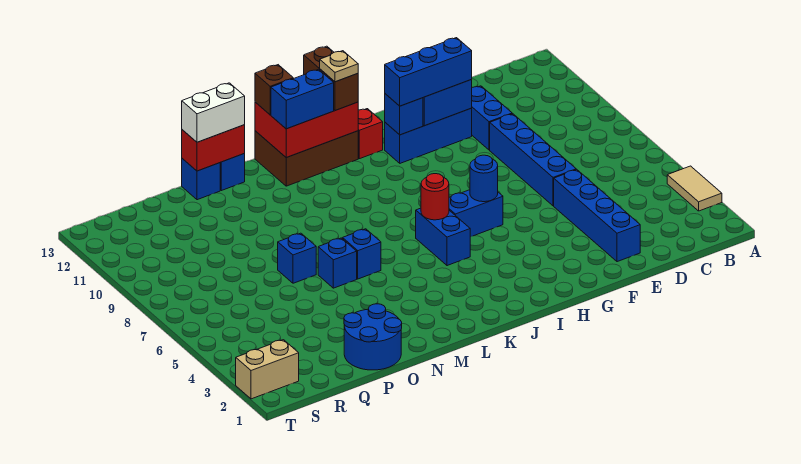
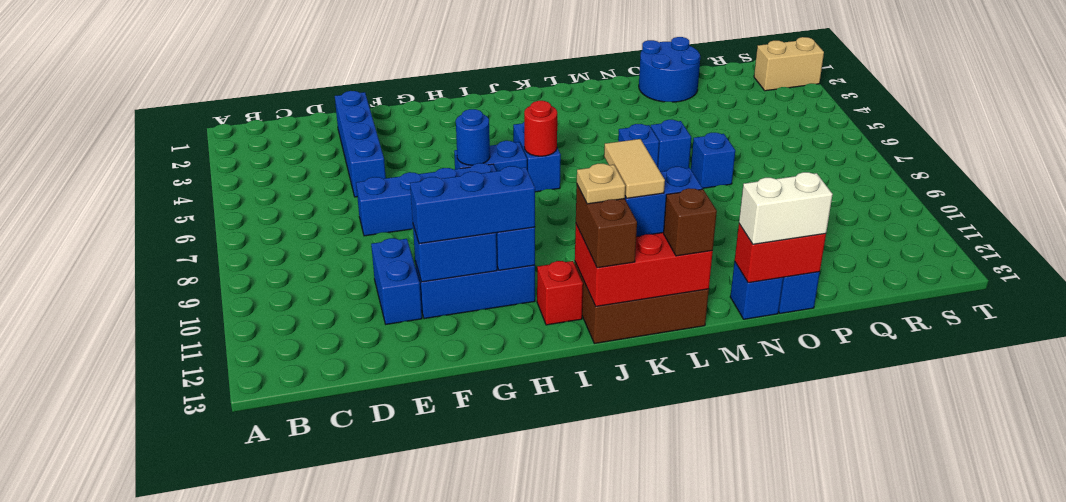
tan 1x2 tile [667,166,722,211] -> tan 1x2 tile moved to [604,139,665,198]
blue 1x4 brick [490,114,576,206] -> blue 1x4 brick turned to [356,163,496,236]

